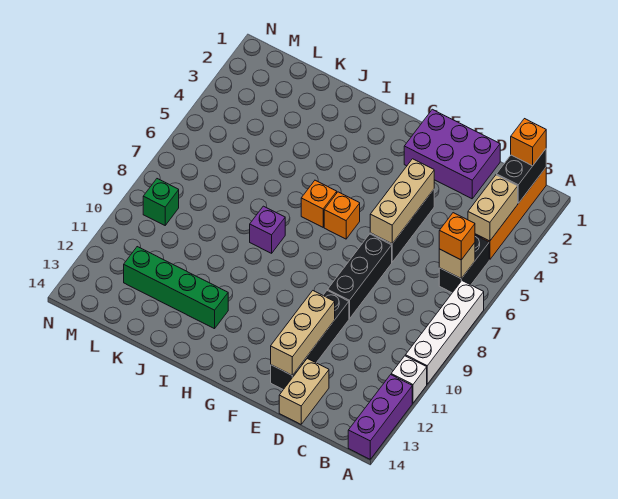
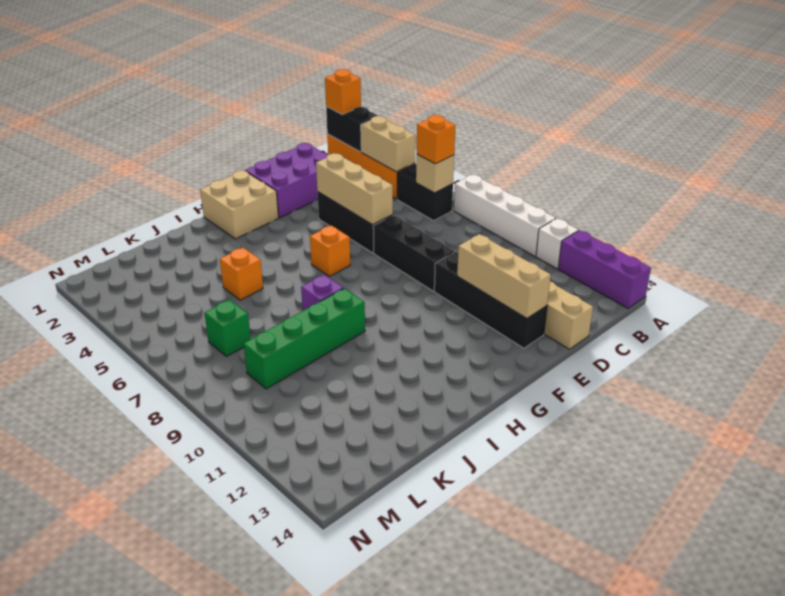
none -> tan 2x2 brick [200,171,279,239]
orange 1x1 brick [301,180,337,227] -> orange 1x1 brick moved to [220,248,263,300]
green 1x4 brick [124,247,228,329] -> green 1x4 brick moved to [244,288,365,389]
green 1x1 brick [143,179,179,225] -> green 1x1 brick moved to [204,300,251,357]

